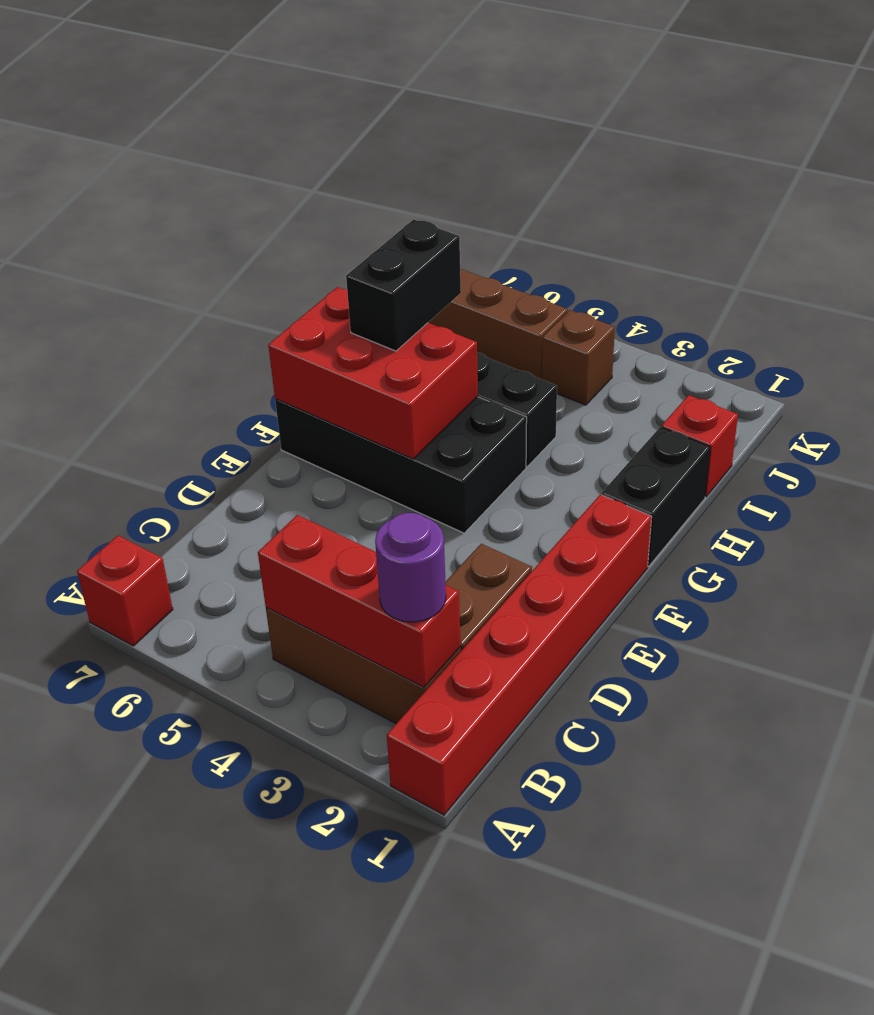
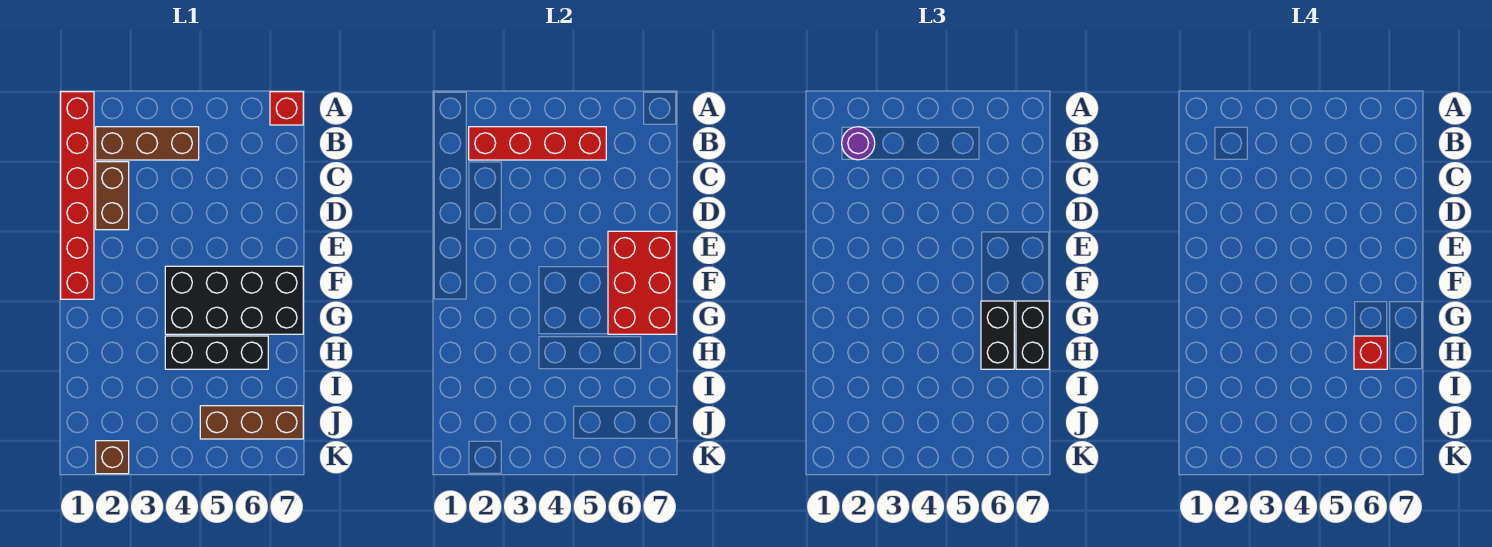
red 1x3 brick [258,515,460,687] -> red 1x4 brick [469,127,606,160]
red 2x3 brick [268,287,478,459] -> red 2x3 brick turned to [608,231,676,334]
black 1x2 brick [602,427,710,566] -> black 1x2 brick moved to [1016,301,1049,369]
red 1x1 brick [662,395,738,497] -> red 1x1 brick moved to [1354,336,1387,369]
brown 1x1 brick [542,310,615,405] -> brown 1x1 brick moved to [96,441,129,474]

